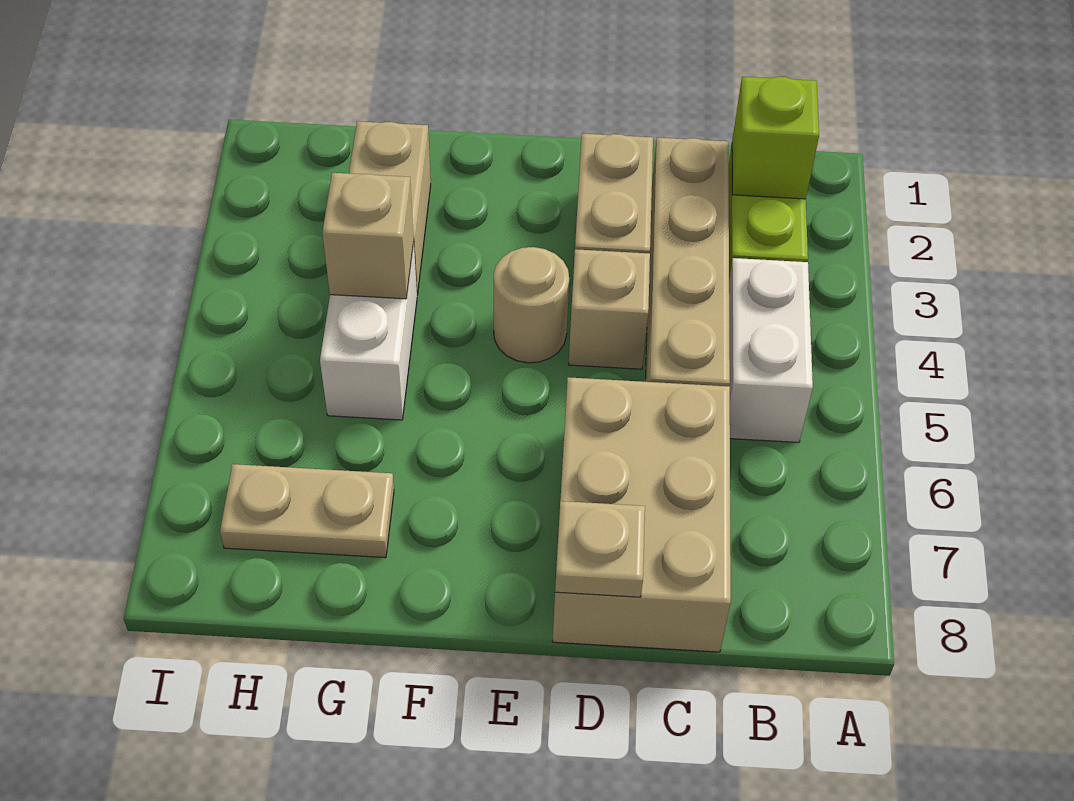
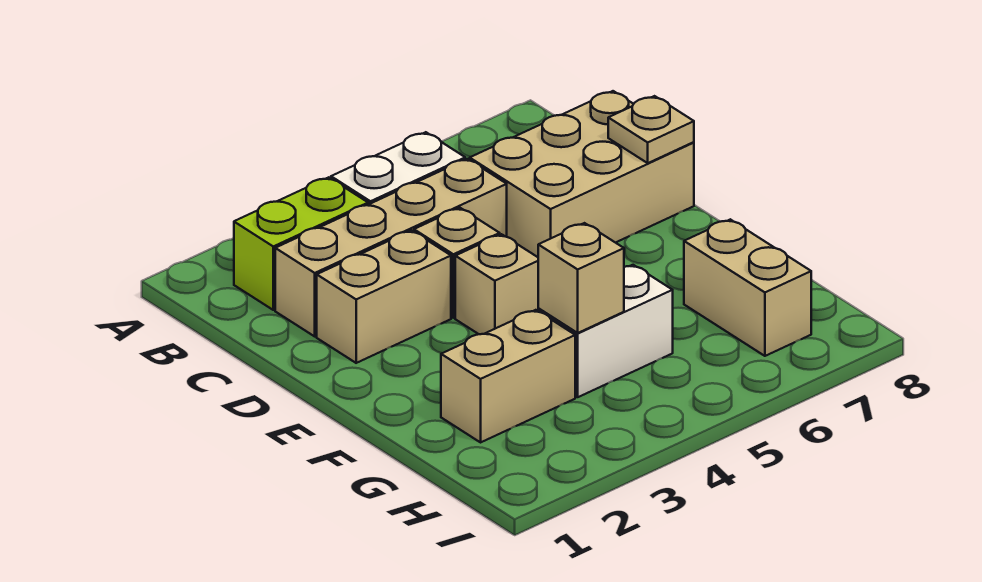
lime 1x1 brick [732,77,819,199] -> none
tan 1x1 round brick [494,247,569,363] -> tan 1x1 brick [455,234,539,334]
tan 1x2 plate [220,464,394,558] -> tan 1x2 brick [684,219,811,356]

